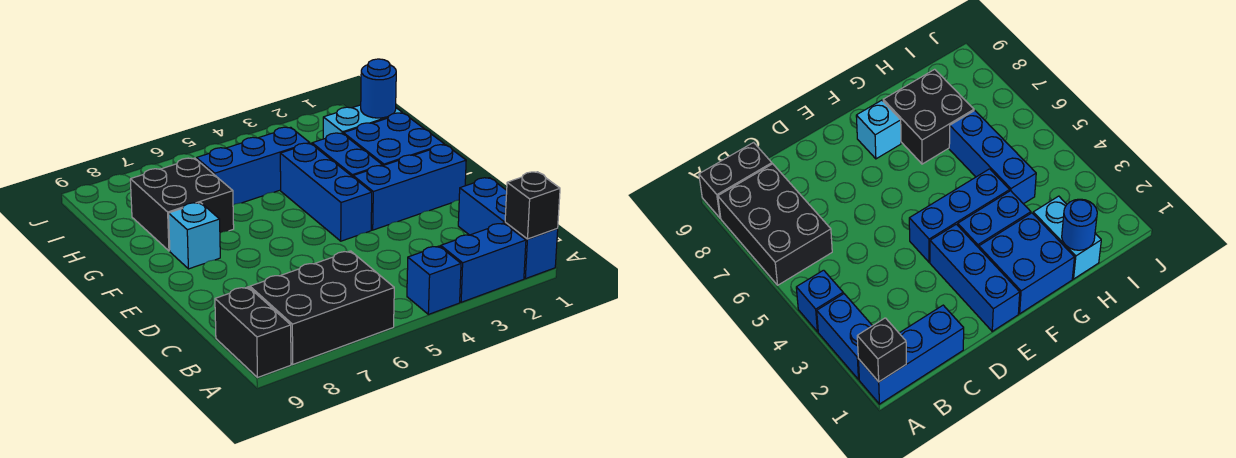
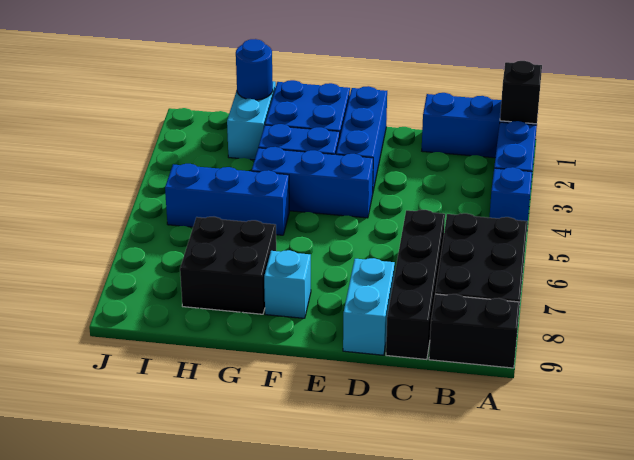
none -> black 1x4 brick [386,210,445,360]
none -> cyan 1x2 brick [343,258,395,355]
blue 1x3 brick [196,127,310,205] -> blue 1x3 brick turned to [165,164,289,235]

